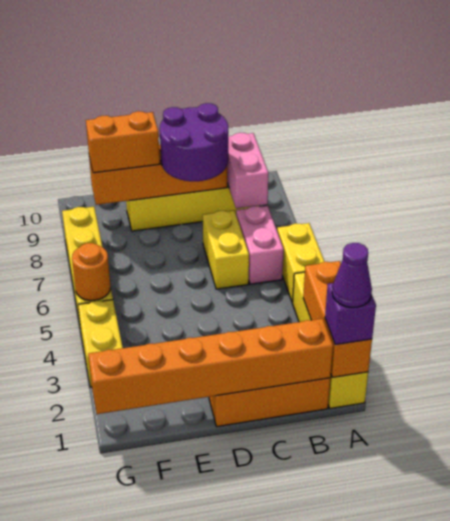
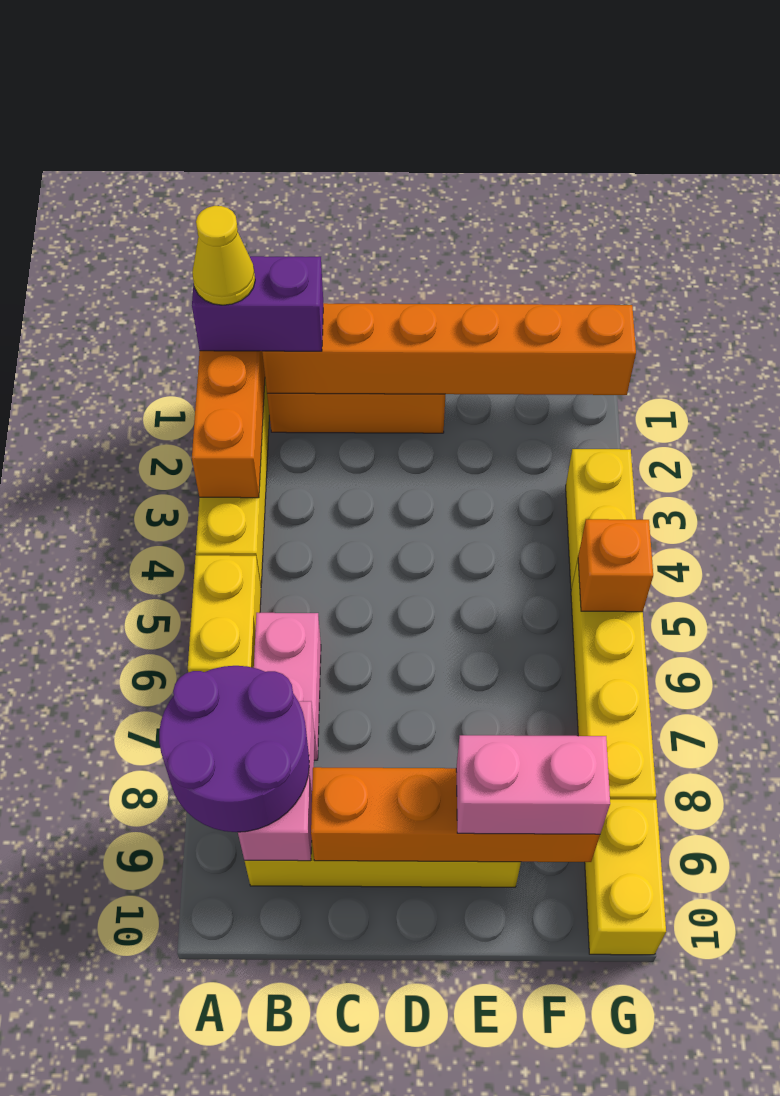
purple 1x1 brick [325,283,376,345] -> purple 1x2 brick [192,256,323,351]
purple 1x1 cone [332,243,372,307] -> yellow 1x1 cone [192,206,255,305]
yellow 1x2 brick [203,210,249,289] -> yellow 1x2 brick moved to [585,799,666,955]
purple 2x2 round brick [160,103,228,181] -> purple 2x2 round brick moved to [159,666,309,832]
orange 1x2 brick [86,111,160,173] -> pink 1x2 brick [456,735,610,834]
orange 1x1 round brick [72,243,110,301] -> orange 1x1 brick [578,519,653,612]

